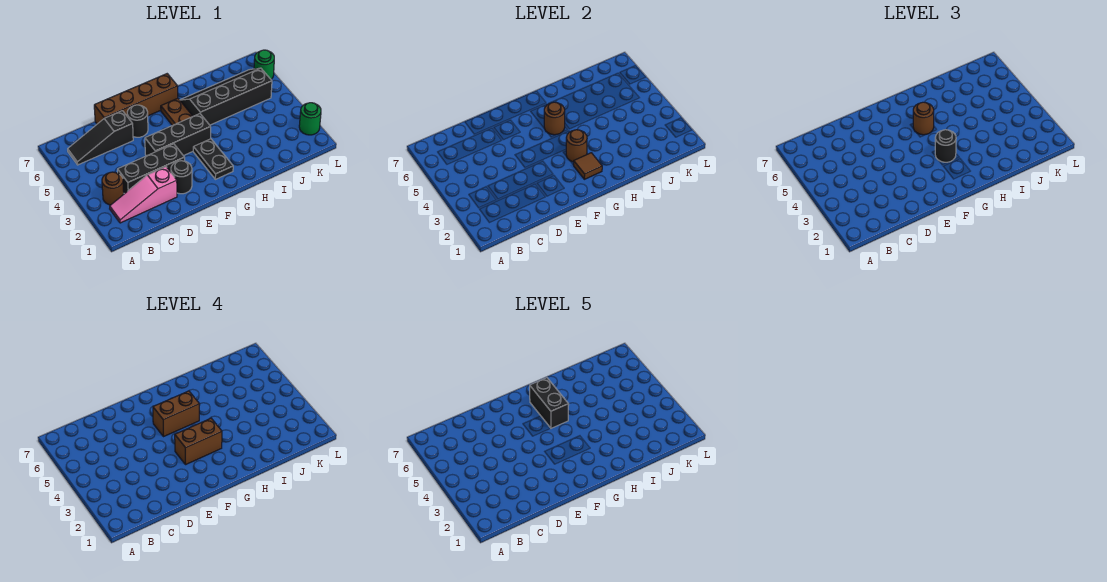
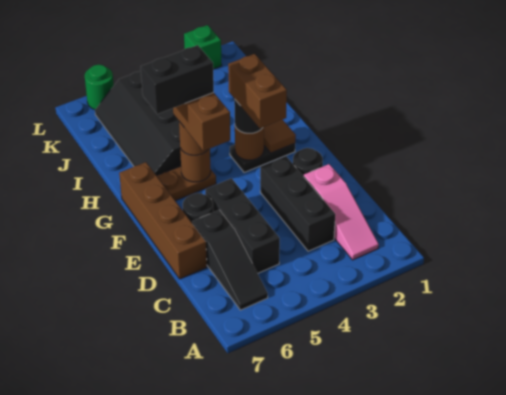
brown 1x1 round brick [102,172,124,205] -> none
black 1x3 brick [145,114,211,156] -> black 1x3 brick moved to [205,178,280,273]
green 1x1 round brick [299,103,321,135] -> green 1x1 brick [184,25,222,69]

